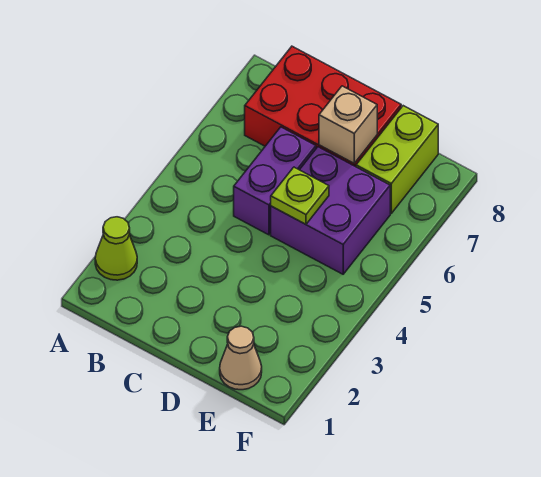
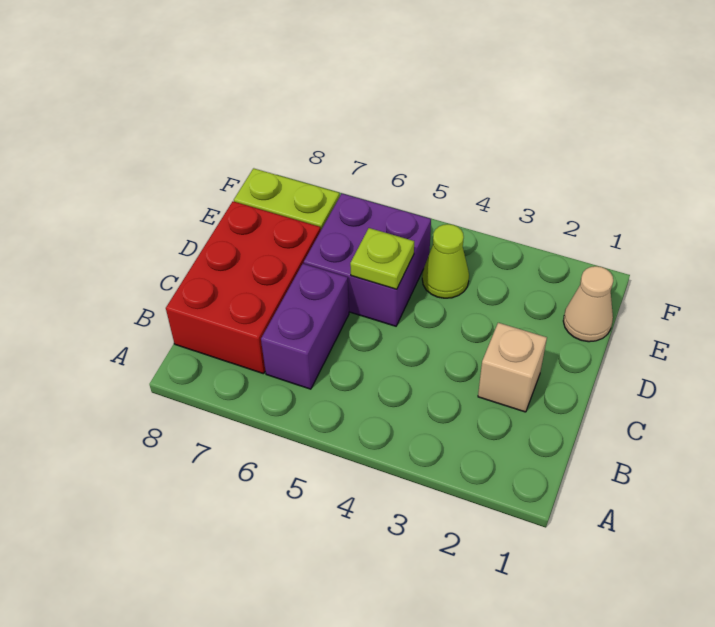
lime 1x1 cone [95,217,137,280] -> lime 1x1 cone moved to [422,224,469,298]
purple 1x2 brick [234,127,316,235] -> purple 1x2 brick turned to [261,264,349,389]
tan 1x1 brick [319,86,377,163] -> tan 1x1 brick moved to [478,323,547,412]

